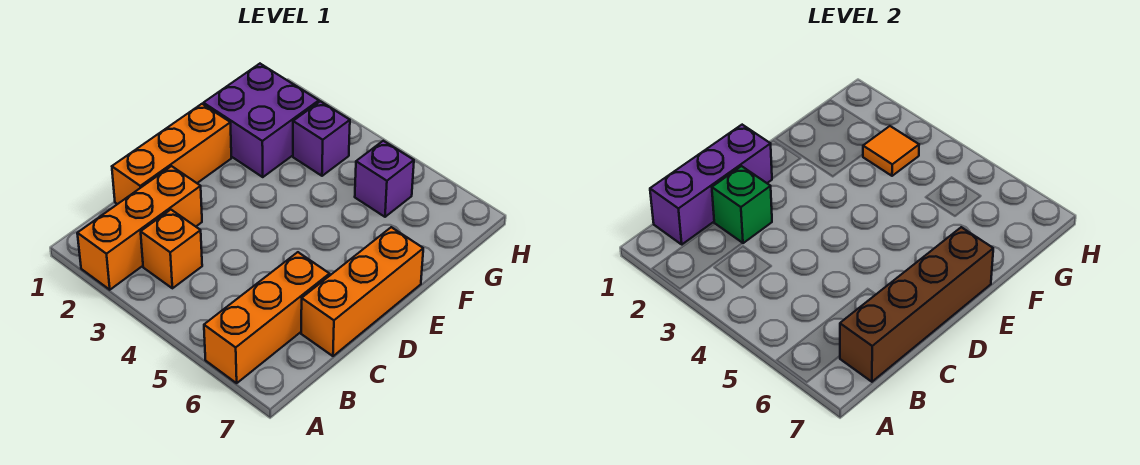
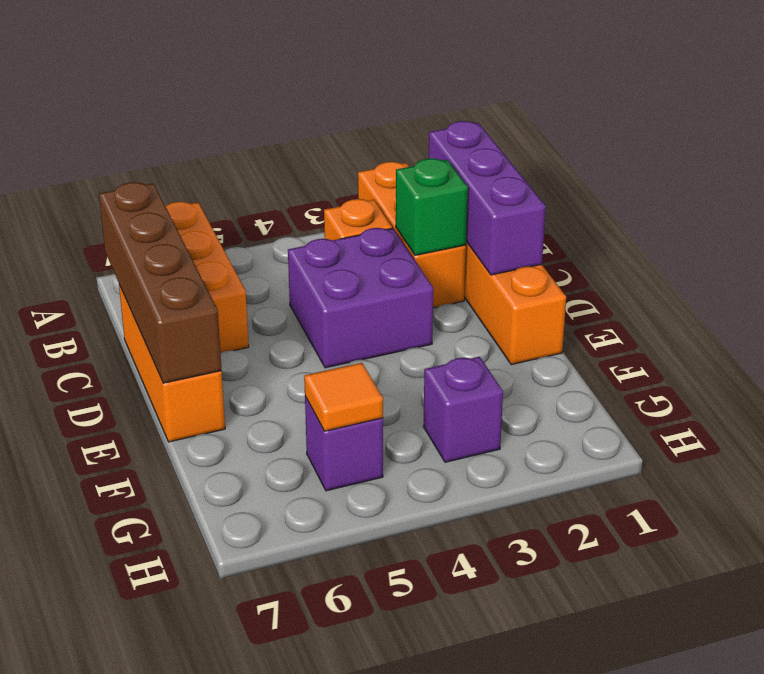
purple 2x2 brick [203,64,319,177] -> purple 2x2 brick moved to [288,228,433,368]
orange 1x1 tile [863,126,919,176] -> orange 1x1 tile moved to [304,363,383,431]

